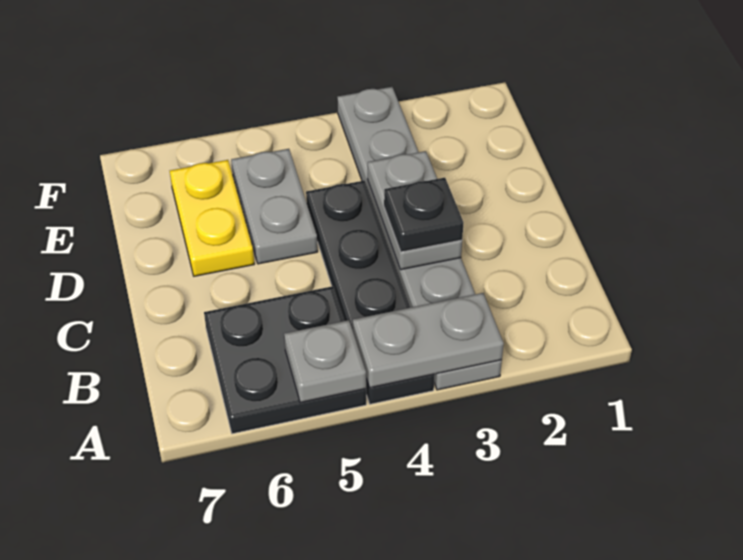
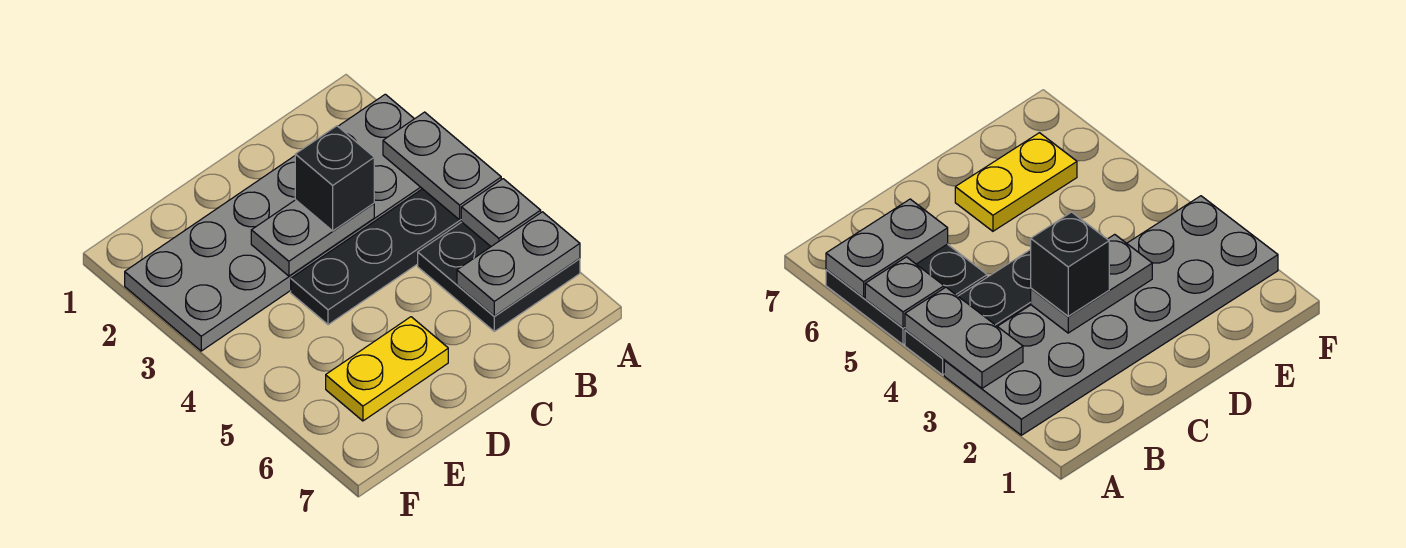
grey 1x6 plate [337,87,502,390] -> grey 2x6 plate [125,94,422,351]
black 1x1 plate [384,178,464,252] -> black 1x1 brick [295,126,374,231]
grey 1x2 plate [231,149,318,264] -> grey 1x2 plate moved to [457,212,580,316]

